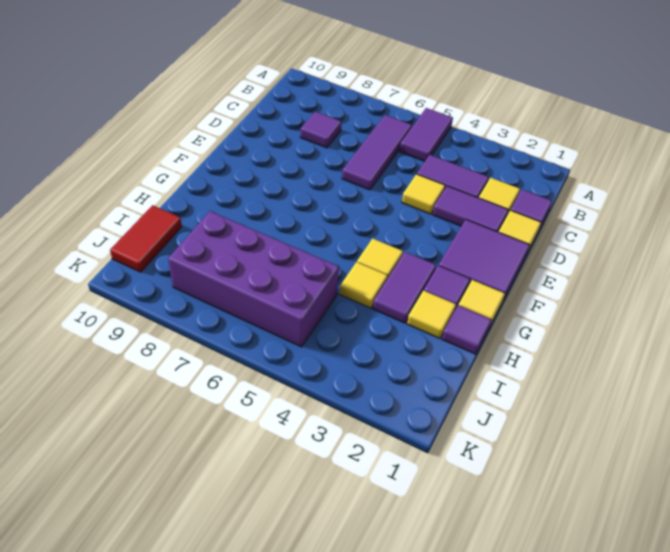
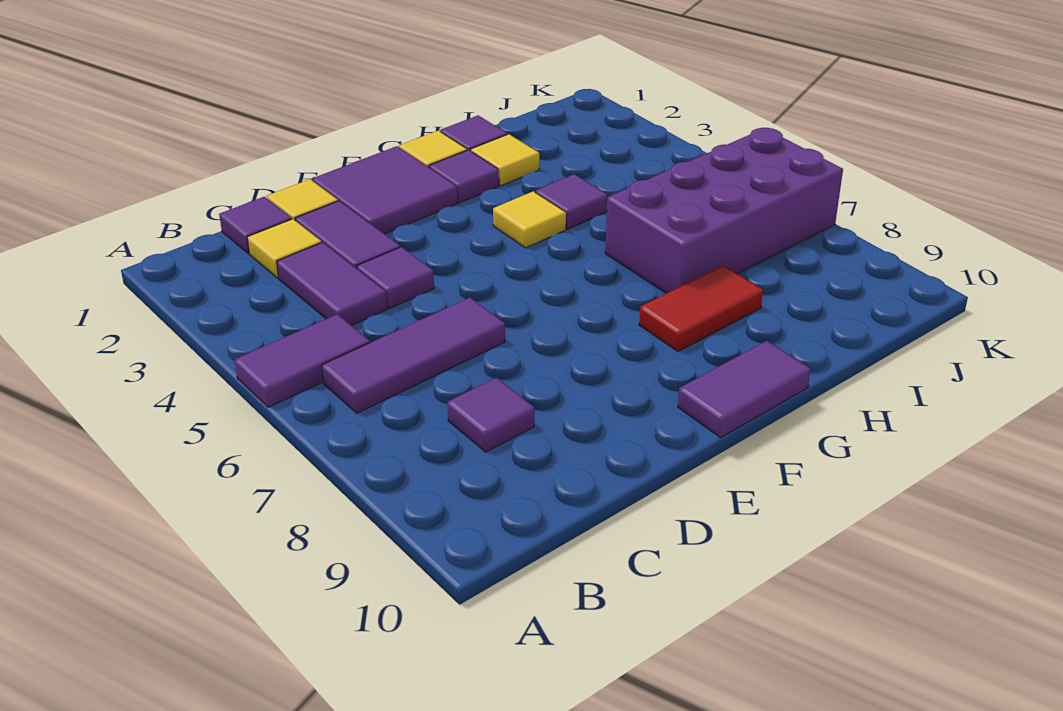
yellow 1x1 tile [402,174,445,214] -> purple 1x1 tile [357,247,434,309]
purple 1x2 tile [373,252,436,323] -> purple 1x2 tile moved to [678,341,810,438]
yellow 1x1 tile [340,262,388,308] -> purple 1x1 tile [535,174,607,229]
purple 2x4 brick [168,211,339,347] -> purple 2x4 brick turned to [605,128,843,293]
red 1x2 tile [110,205,182,272] -> red 1x2 tile moved to [639,265,763,351]

